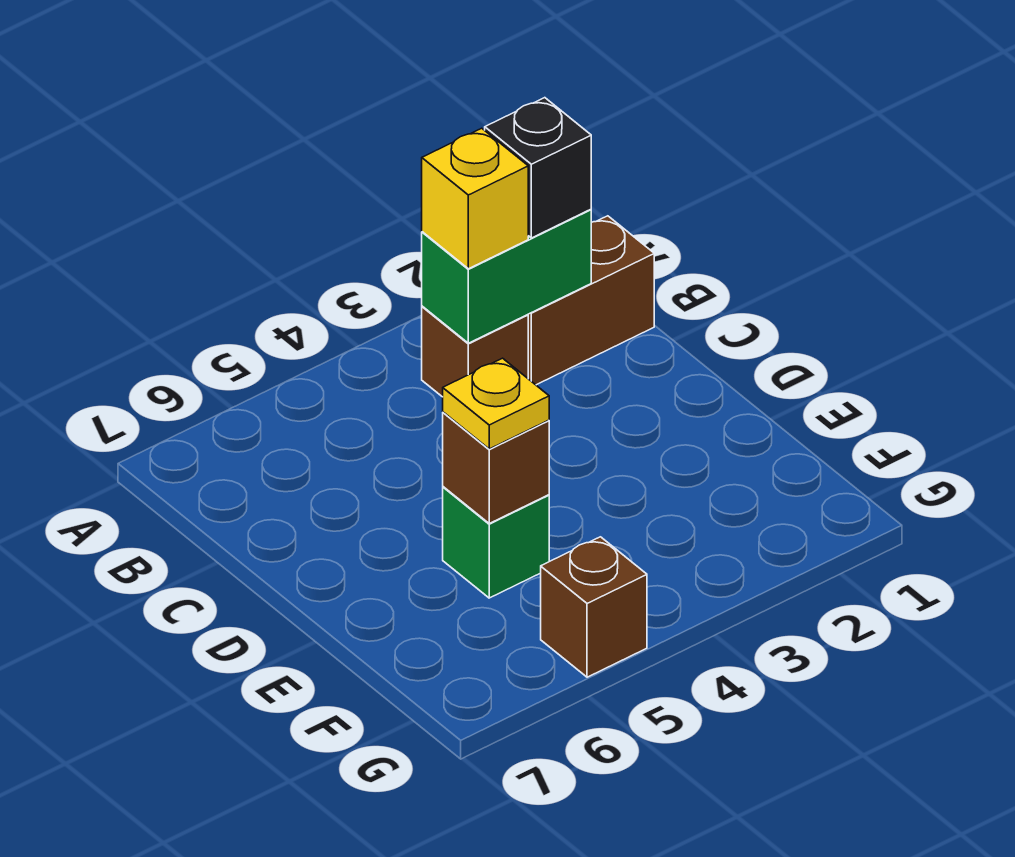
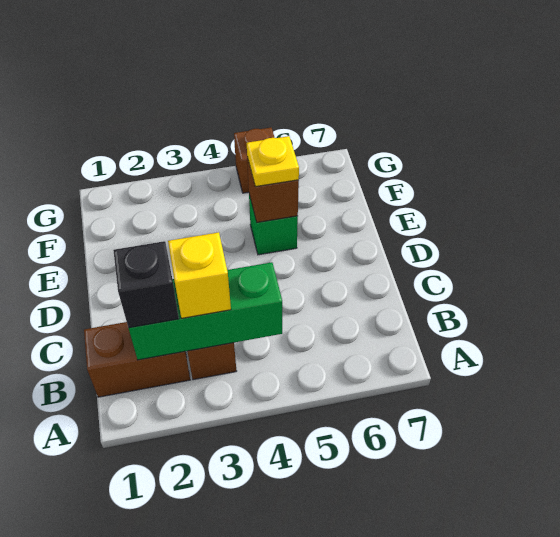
green 1x2 brick [422,209,591,343] -> green 1x3 brick [129,262,282,360]

